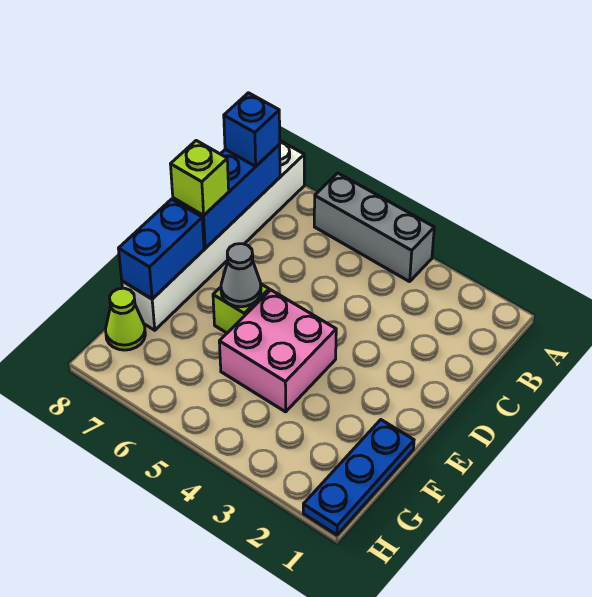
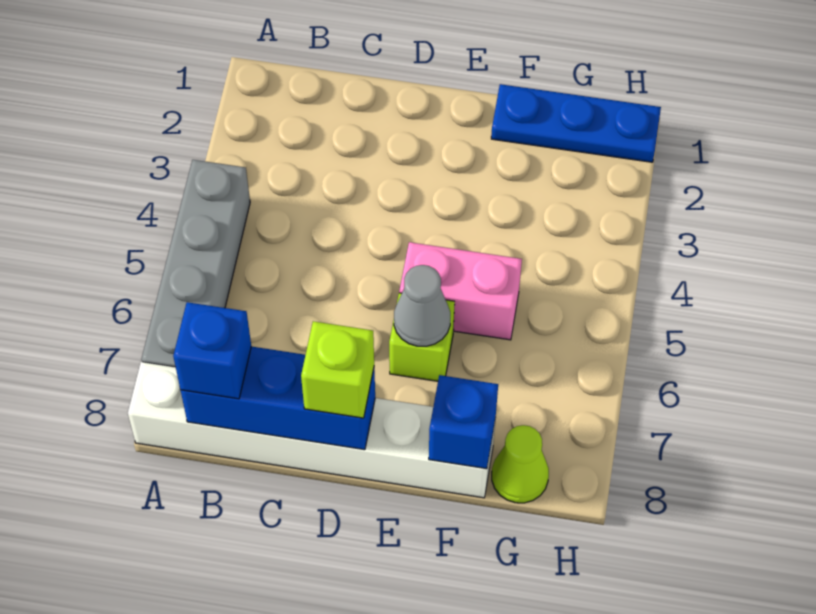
grey 1x3 brick [314,173,434,282] -> grey 1x4 brick [141,160,250,367]
pink 2x2 brick [219,290,336,412] -> pink 1x2 brick [399,242,522,340]
blue 1x2 brick [118,199,204,299] -> blue 1x1 brick [429,375,498,469]

